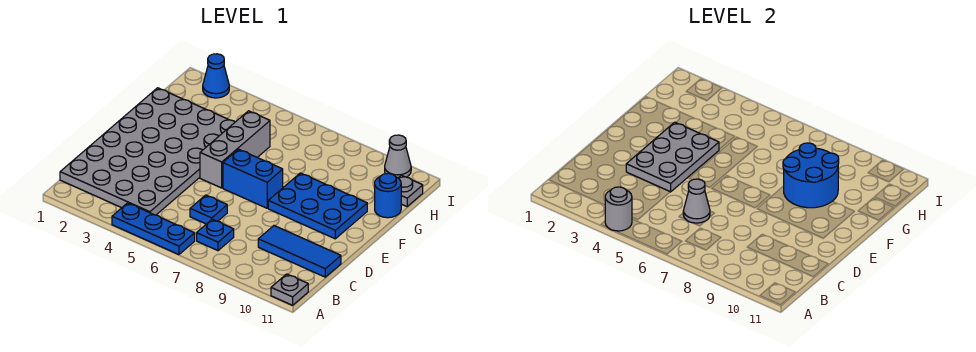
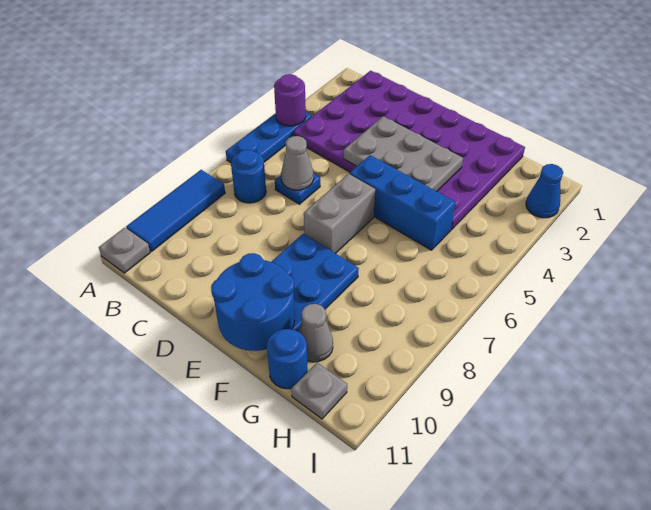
grey 1x1 round brick [605,187,632,231] -> purple 1x1 round brick [274,74,306,126]
grey 4x6 plate [60,88,235,215] -> purple 4x6 plate [293,71,525,230]
blue 1x1 plate [197,219,234,251] -> blue 1x1 round brick [231,150,266,203]
blue 1x3 tile [258,226,341,277] -> blue 1x3 tile moved to [126,170,225,251]
grey 1x3 brick [200,111,270,188] -> blue 1x3 brick [350,155,456,250]
blue 1x2 brick [223,149,283,208] -> grey 1x2 brick [304,174,375,254]
blue 2x2 round brick [783,143,839,208] -> blue 2x2 round brick moved to [211,253,295,351]
grey 1x1 cone [385,135,411,178] -> grey 1x1 cone moved to [298,304,333,362]

